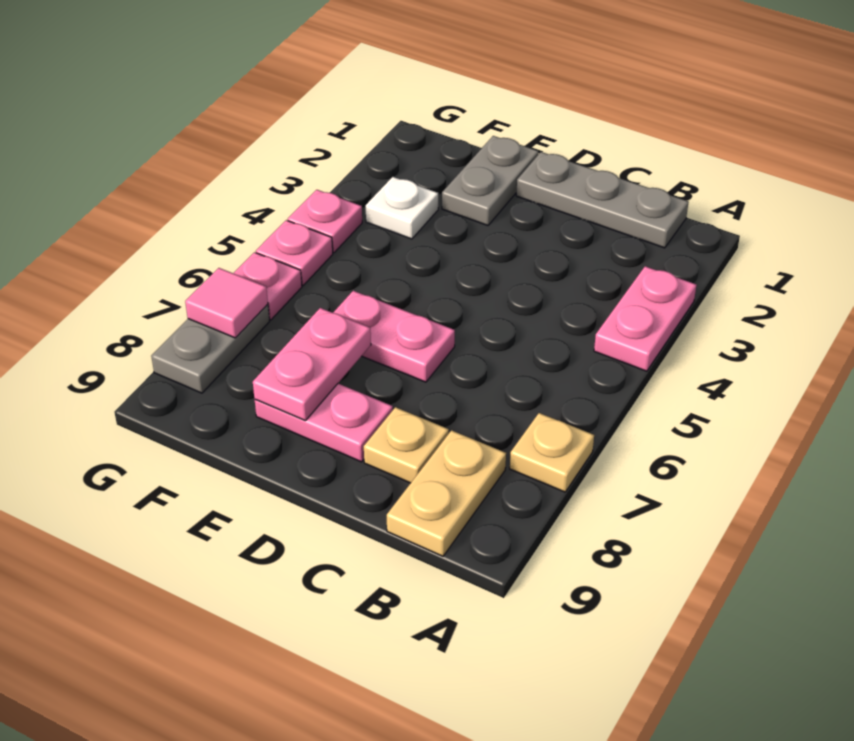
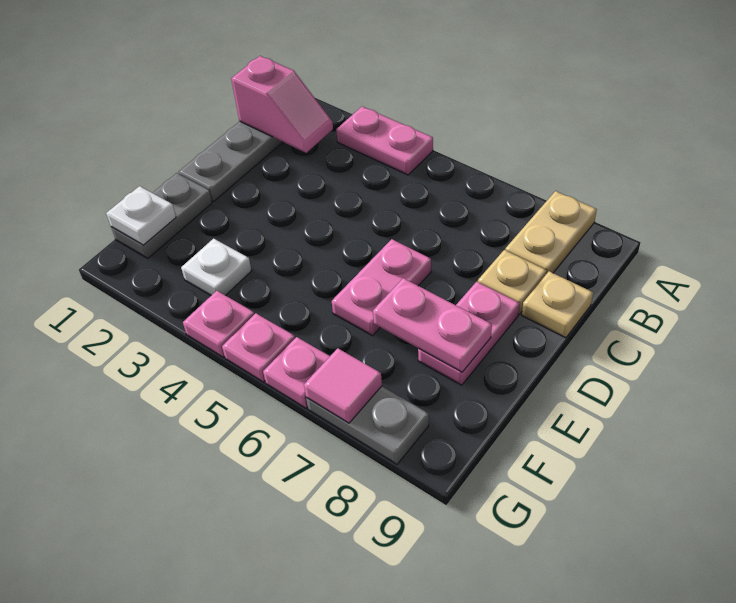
tan 1x1 plate [510,413,594,492] -> tan 1x1 plate moved to [522,271,593,338]
none -> pink 1x2 slope [231,56,333,153]
tan 1x2 plate [387,430,506,556] -> tan 1x2 plate turned to [505,191,597,274]
grey 1x2 plate [442,136,539,225] -> grey 1x2 plate turned to [111,173,212,258]
none -> white 1x1 plate [106,186,176,245]

